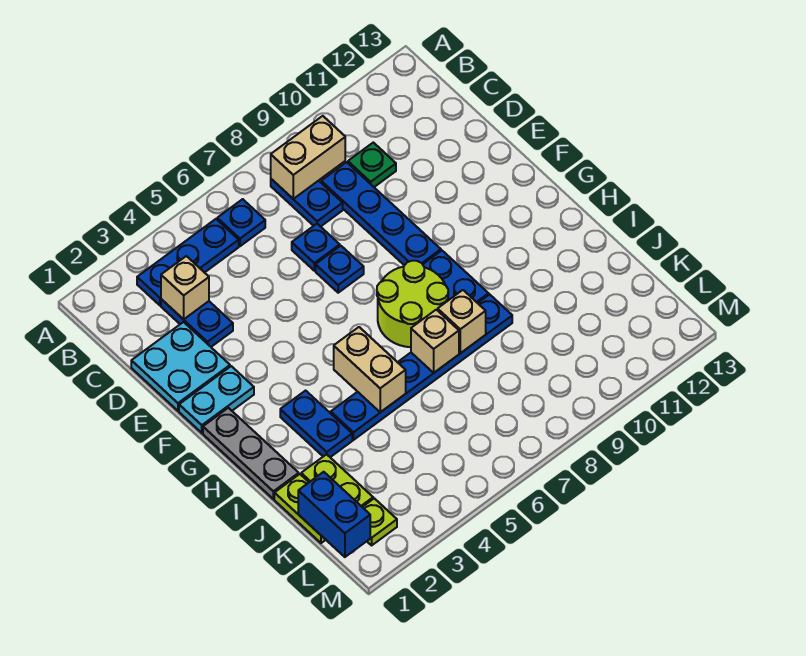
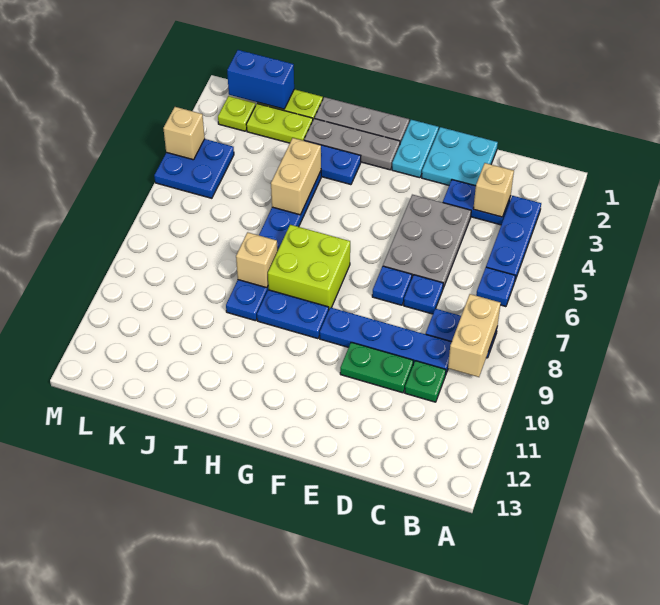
none -> grey 2x3 plate [383,195,471,288]
none -> green 1x2 plate [340,342,413,393]
none -> grey 1x3 plate [304,118,400,170]
lime 2x2 round brick [377,261,448,347] -> lime 2x2 brick [268,225,350,309]
tan 1x2 brick [334,327,406,412] -> tan 1x2 brick turned to [271,138,321,215]
tan 1x1 brick [411,310,459,373] -> tan 1x1 brick moved to [163,107,205,160]
none -> blue 2x2 plate [154,139,234,198]

